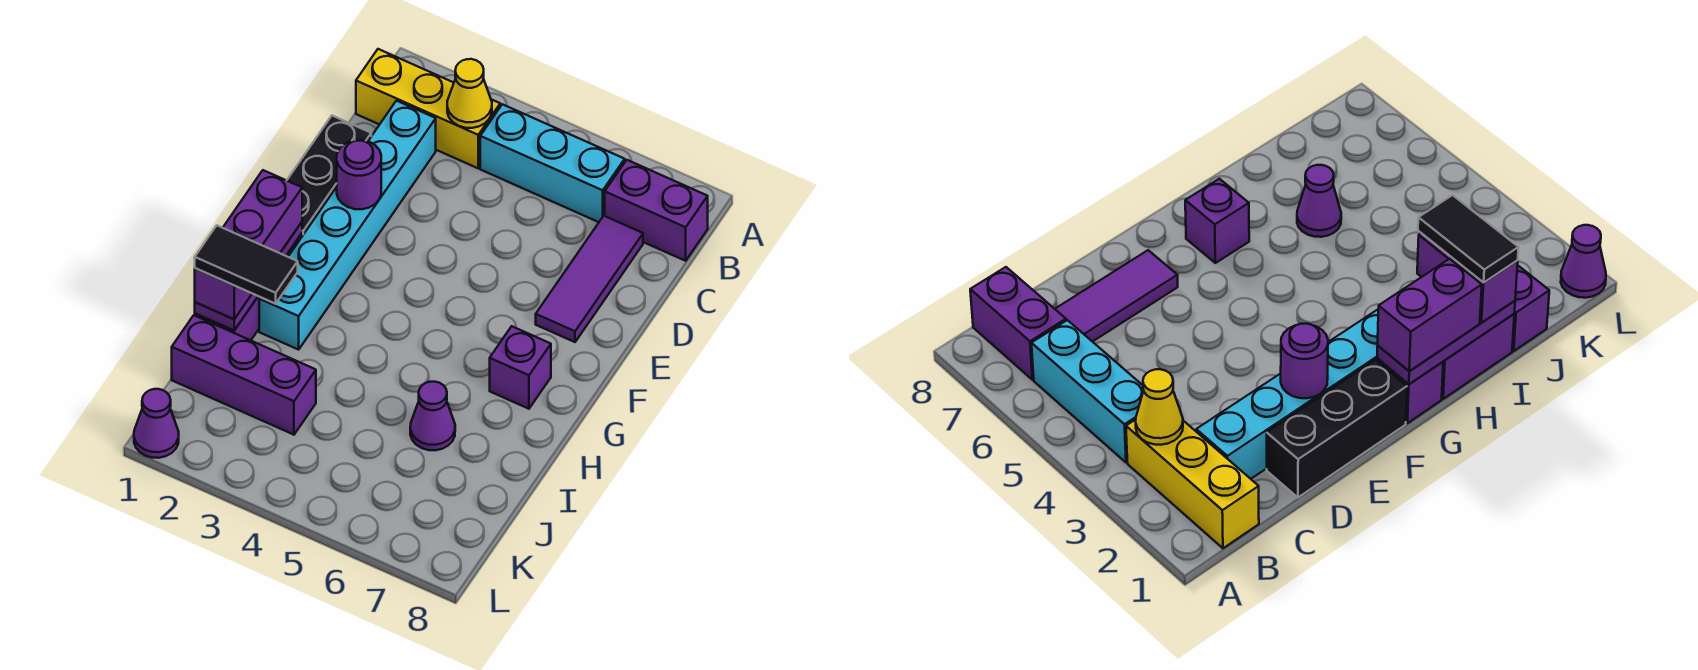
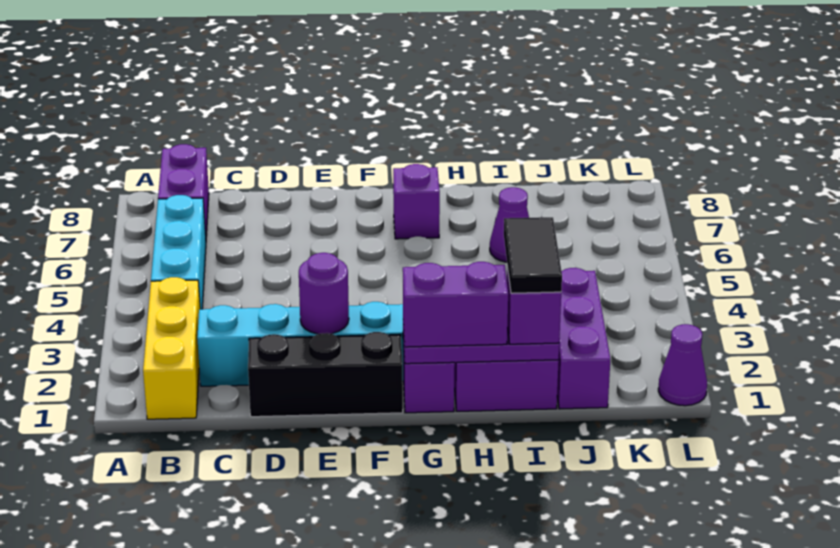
yellow 1x1 cone [447,59,492,128] -> none
purple 1x3 tile [536,216,643,342] -> none

